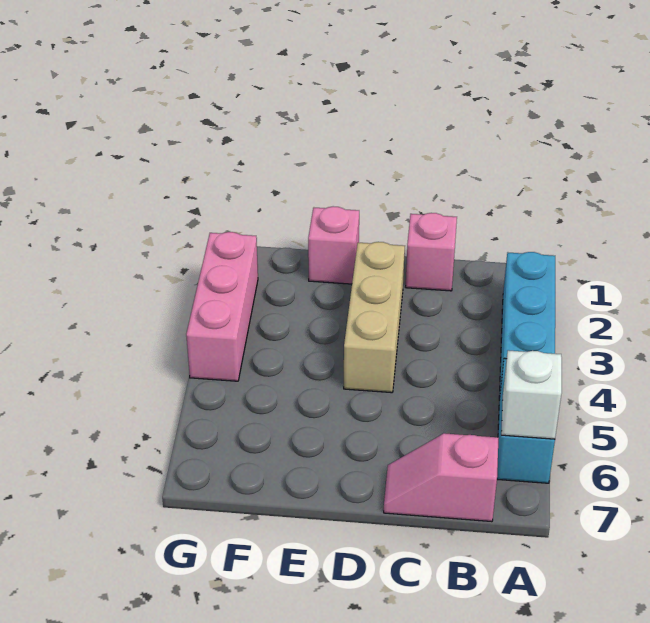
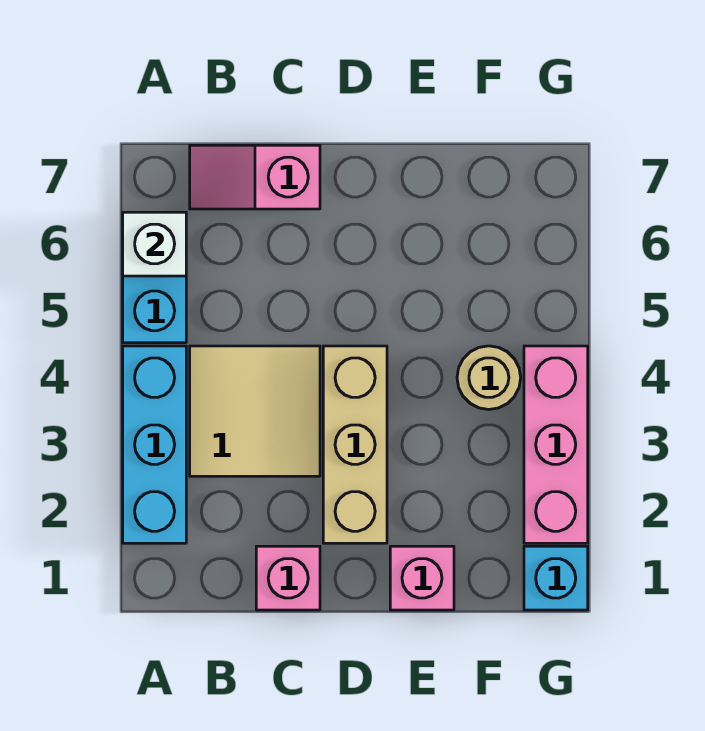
none -> tan 2x2 tile [190,346,320,476]
pink 1x2 slope [384,433,499,522] -> pink 1x2 slope turned to [190,145,320,209]
none -> tan 1x1 round brick [457,346,521,409]
none -> cyan 1x1 brick [524,546,588,610]

